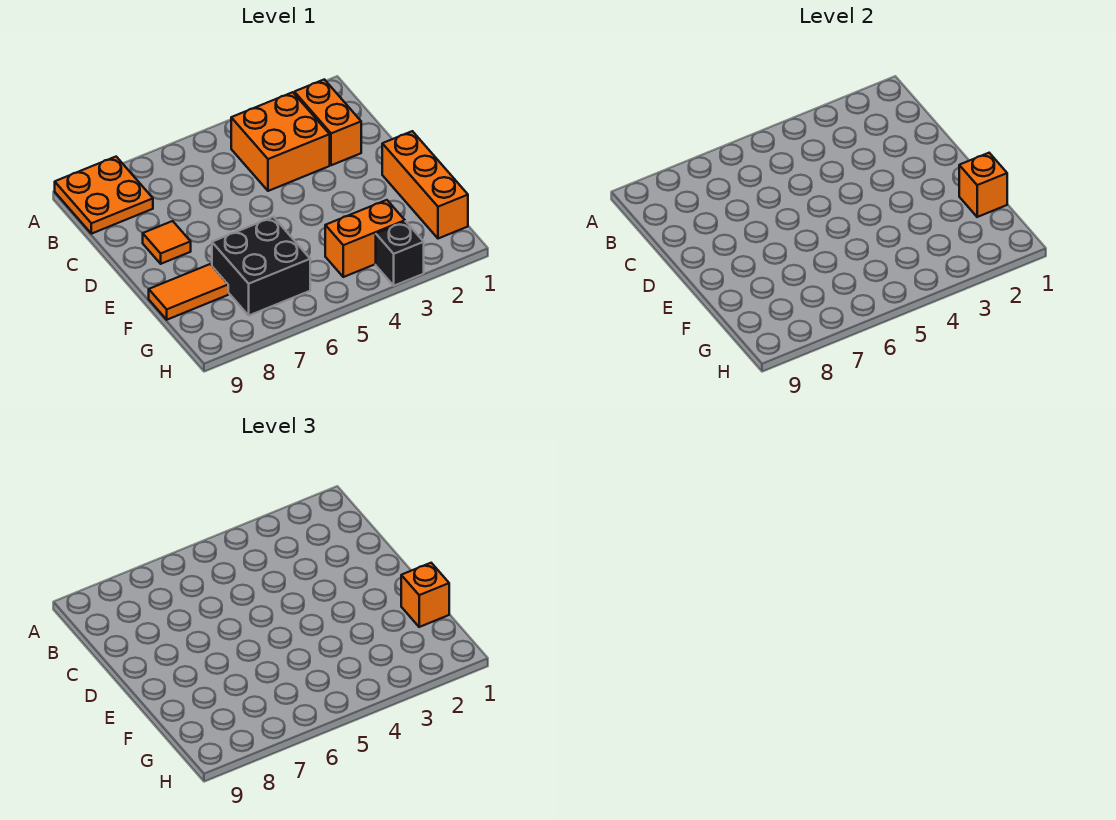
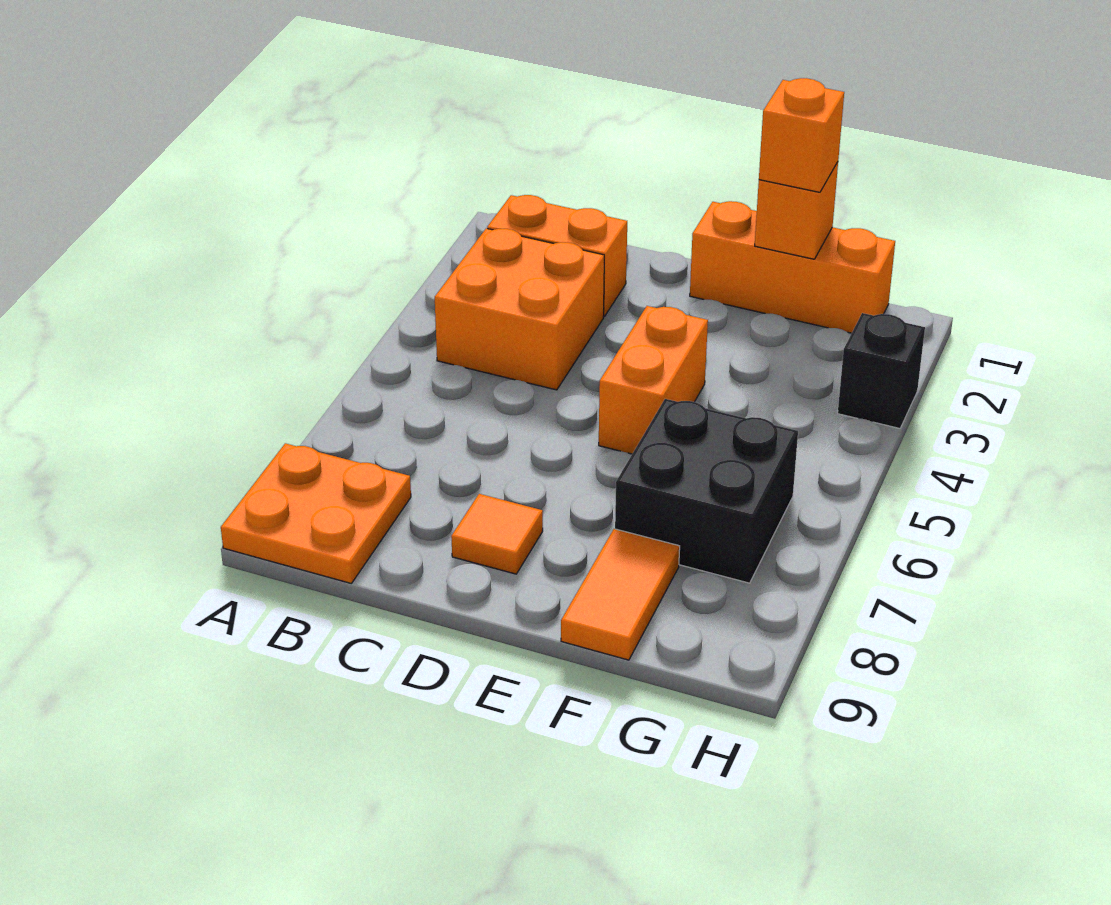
orange 1x2 brick [325,200,405,277] -> orange 1x2 brick moved to [599,306,708,454]

